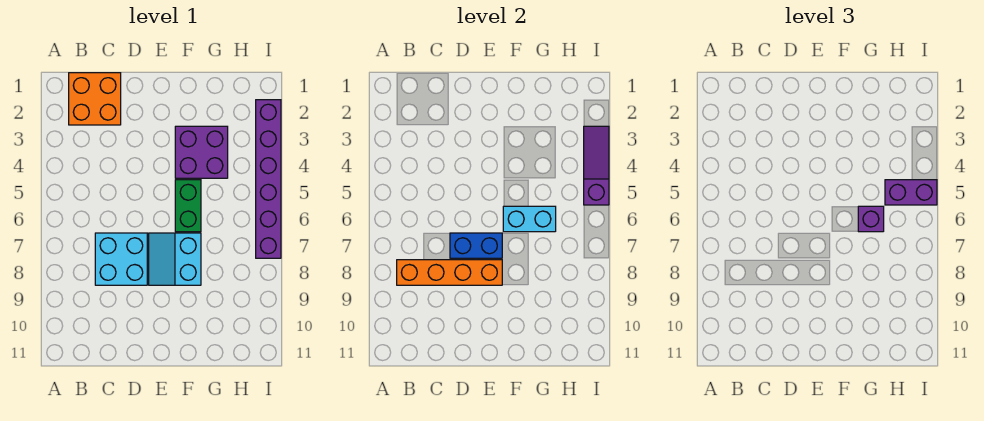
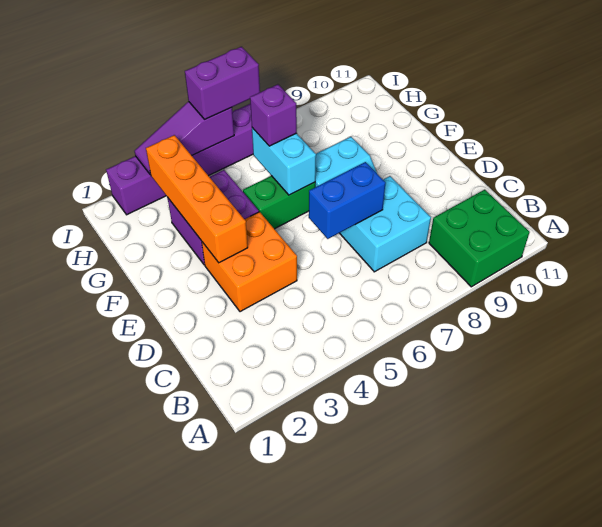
none -> green 2x2 brick [429,190,530,287]
orange 2x2 brick [69,73,121,125] -> orange 2x2 brick moved to [202,212,297,312]
orange 1x4 brick [397,260,502,285] -> orange 1x4 brick moved to [146,135,248,263]
blue 1x2 brick [450,233,502,258] -> blue 1x2 brick turned to [309,162,385,239]
purple 1x2 brick [885,180,937,205] -> purple 1x2 brick turned to [185,47,260,119]

